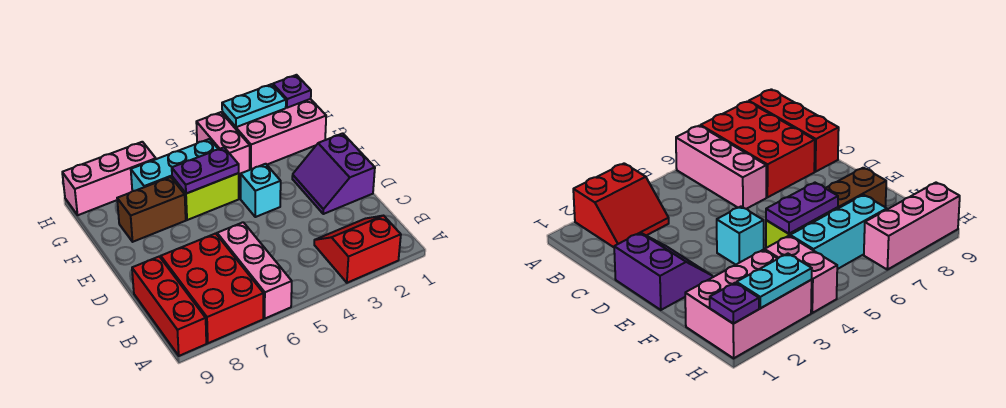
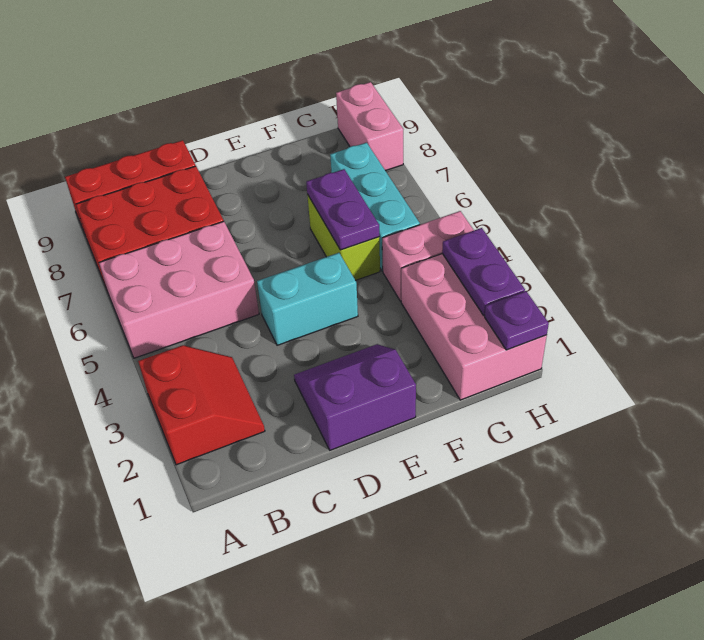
pink 1x3 brick [217,222,292,318] -> pink 2x3 brick [99,221,259,358]
cyan 1x1 brick [241,164,281,217] -> cyan 1x2 brick [257,253,358,345]
brown 1x2 brick [117,177,186,242] -> none
cyan 1x2 plate [222,84,286,127] -> purple 1x2 plate [442,228,525,316]
pink 1x3 brick [62,142,156,215] -> pink 1x2 brick [336,82,404,171]

